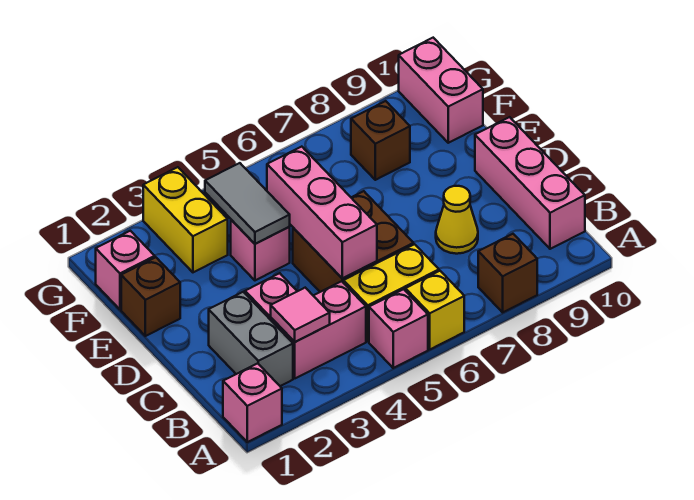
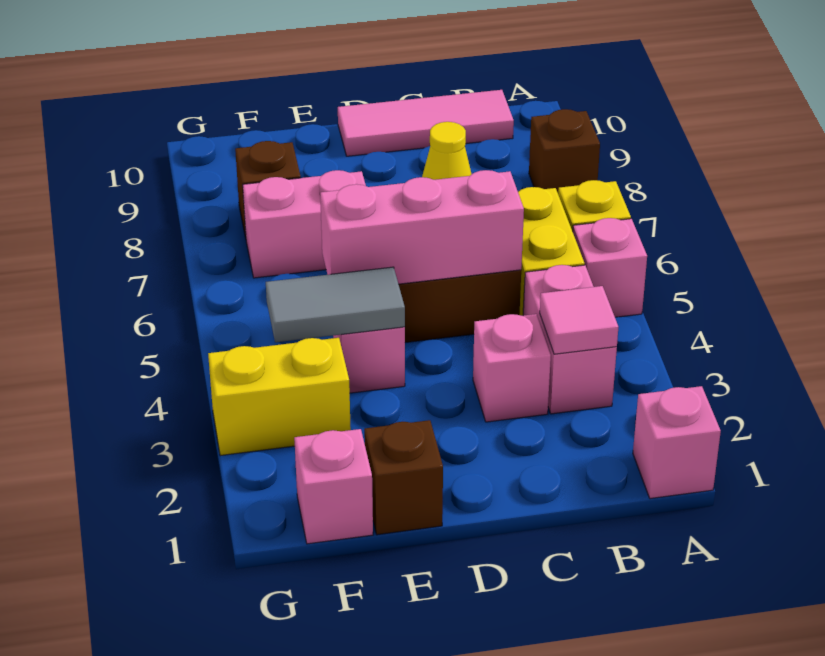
grey 1x2 brick [209,292,293,386] -> none
pink 1x3 brick [475,117,585,249] -> pink 1x3 tile [338,90,514,156]
pink 1x2 brick [399,38,483,143] -> pink 1x2 brick moved to [243,170,366,278]

